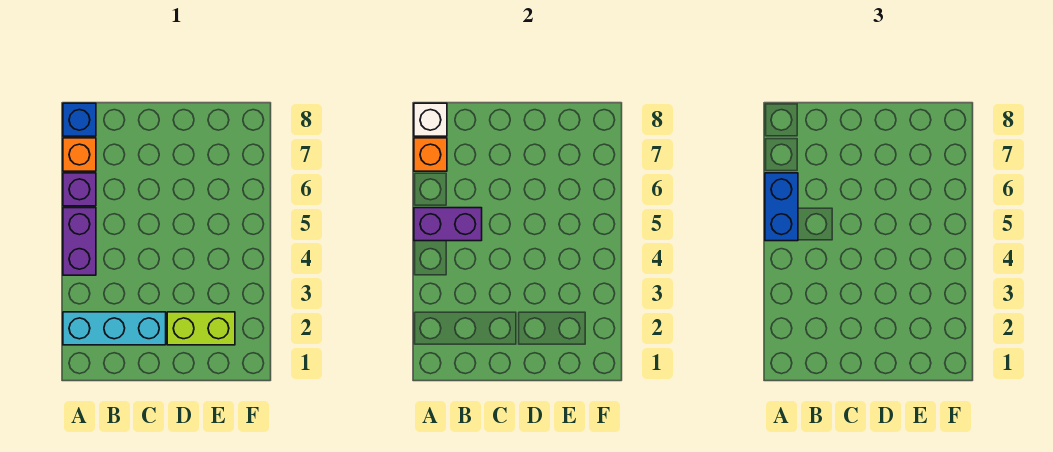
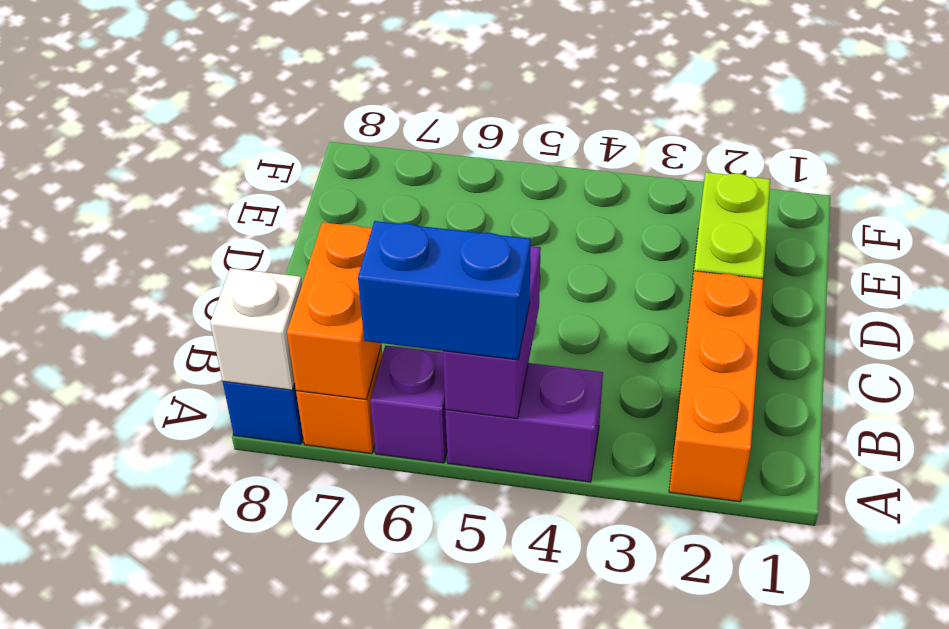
cyan 1x3 brick [63,312,166,345] -> orange 1x3 brick [669,271,763,502]
orange 1x1 brick [414,138,447,171] -> orange 1x2 brick [287,222,382,399]

